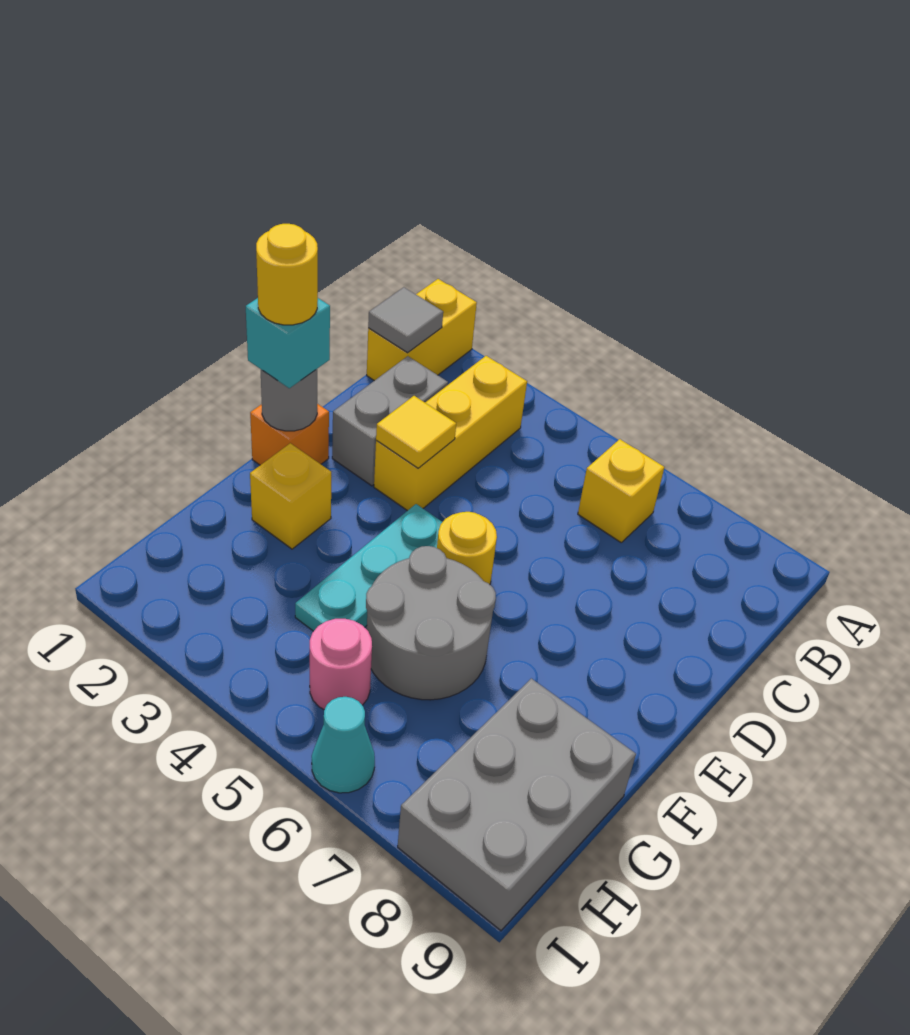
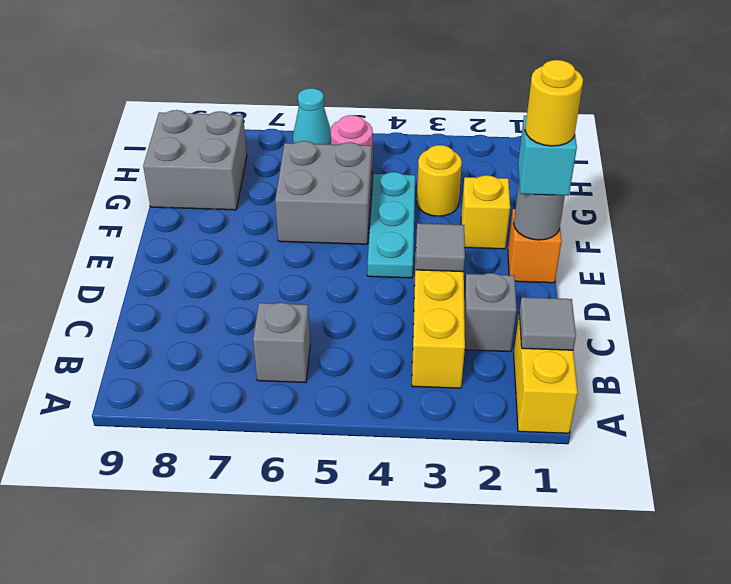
yellow 1x1 brick [578,439,664,542] -> grey 1x1 brick [253,303,310,383]
grey 1x2 brick [332,356,448,486] -> grey 1x1 brick [464,273,517,352]
yellow 1x1 tile [376,396,456,468] -> grey 1x1 tile [416,223,465,272]
yellow 1x1 round brick [437,512,497,584] -> yellow 1x1 round brick moved to [417,145,462,216]
grey 2x2 round brick [366,546,496,700] -> grey 2x2 brick [275,141,372,244]
grey 2x3 brick [398,678,636,931] -> grey 2x2 brick [143,110,247,210]

